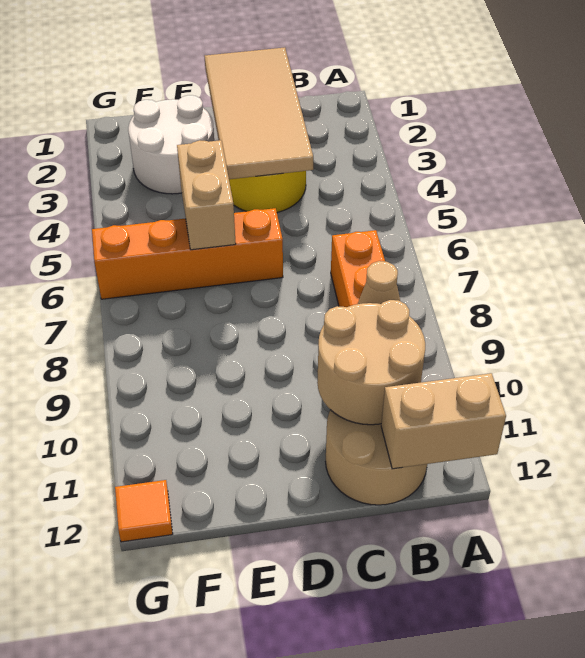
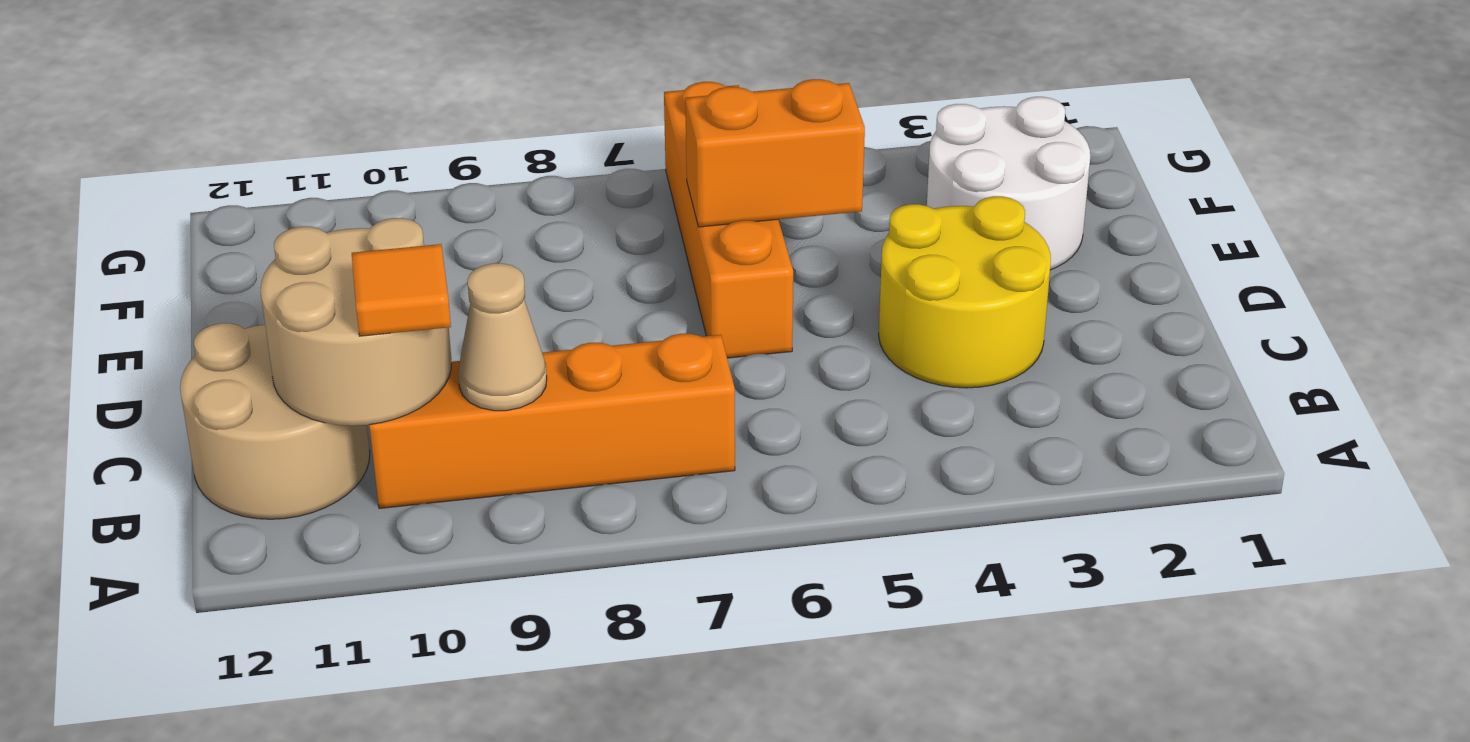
tan 1x2 brick [381,373,506,469] -> none
tan 2x4 tile [205,47,313,179] -> none
tan 1x2 brick [177,140,236,250] -> orange 1x2 brick [685,79,865,227]
orange 1x1 tile [115,480,173,542] -> orange 1x1 tile moved to [352,244,451,336]

